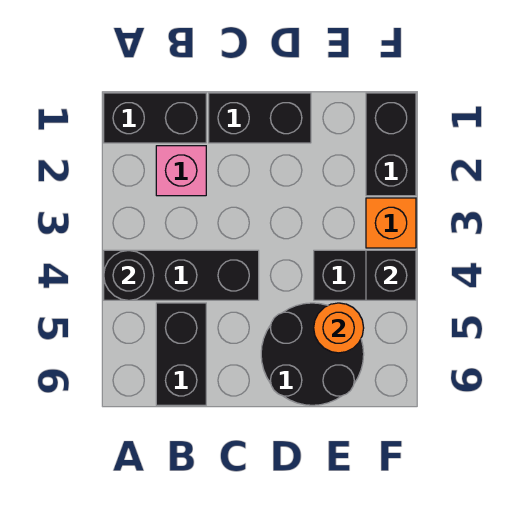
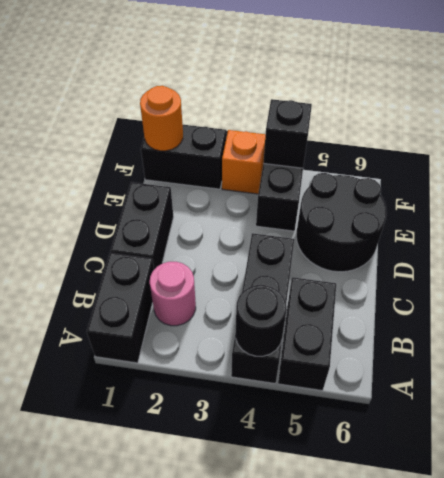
pink 1x1 brick [156,146,206,196] -> pink 1x1 round brick [150,262,196,326]
black 1x2 brick [156,303,206,405] -> black 1x2 brick turned to [278,277,336,391]
orange 1x1 round brick [314,303,364,353] -> orange 1x1 round brick moved to [140,86,183,151]

